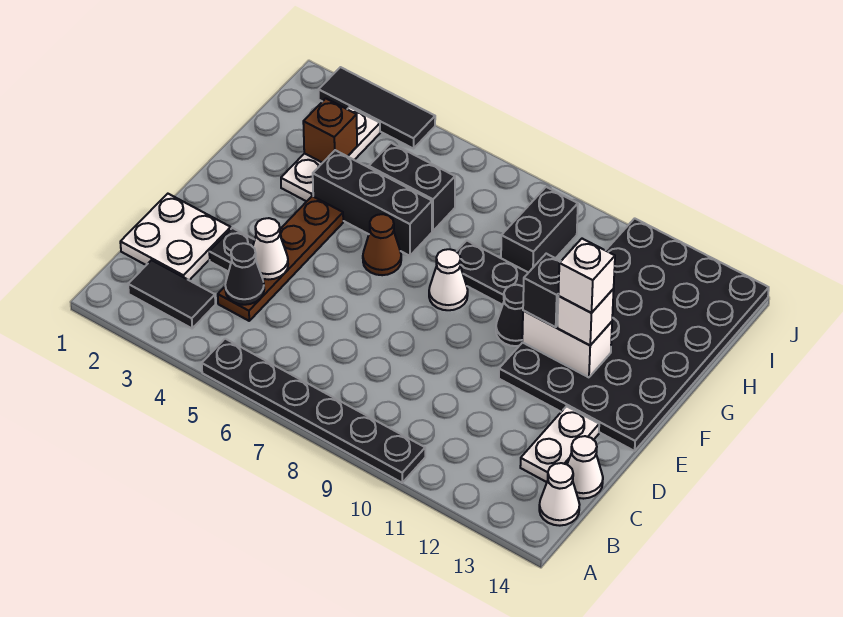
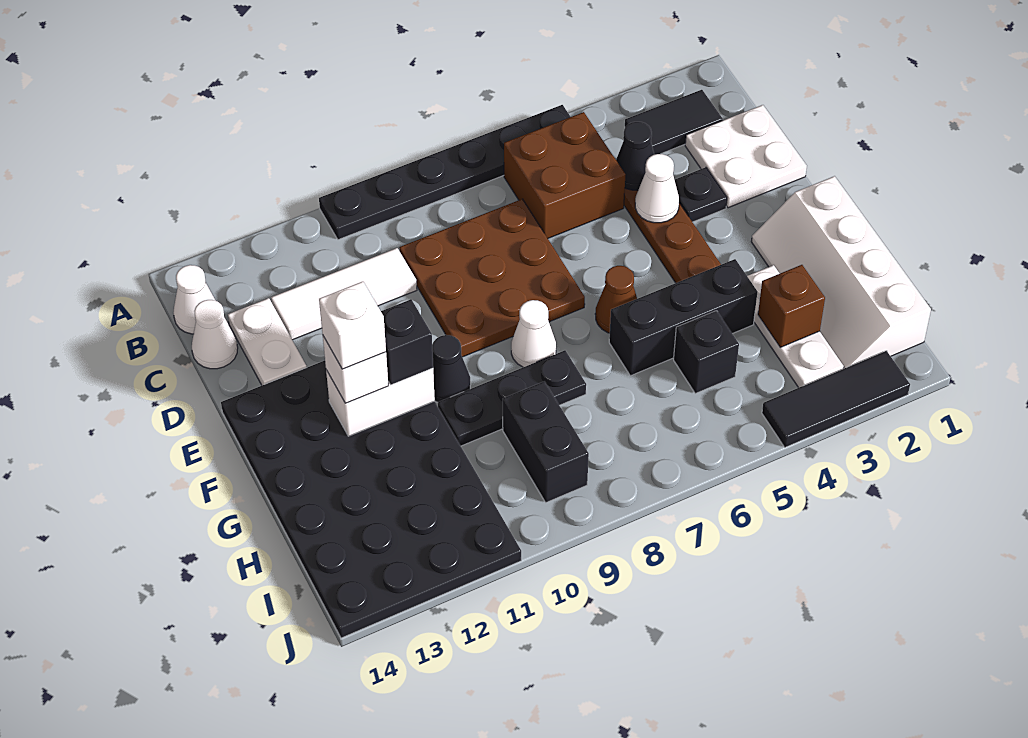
none -> brown 2x2 brick [504,112,626,238]
none -> brown 3x3 plate [399,199,585,357]
none -> white 1x3 tile [271,248,417,340]
none -> white 2x4 slope [751,176,931,368]
black 1x2 brick [369,143,455,231] -> black 1x1 brick [674,311,739,393]

